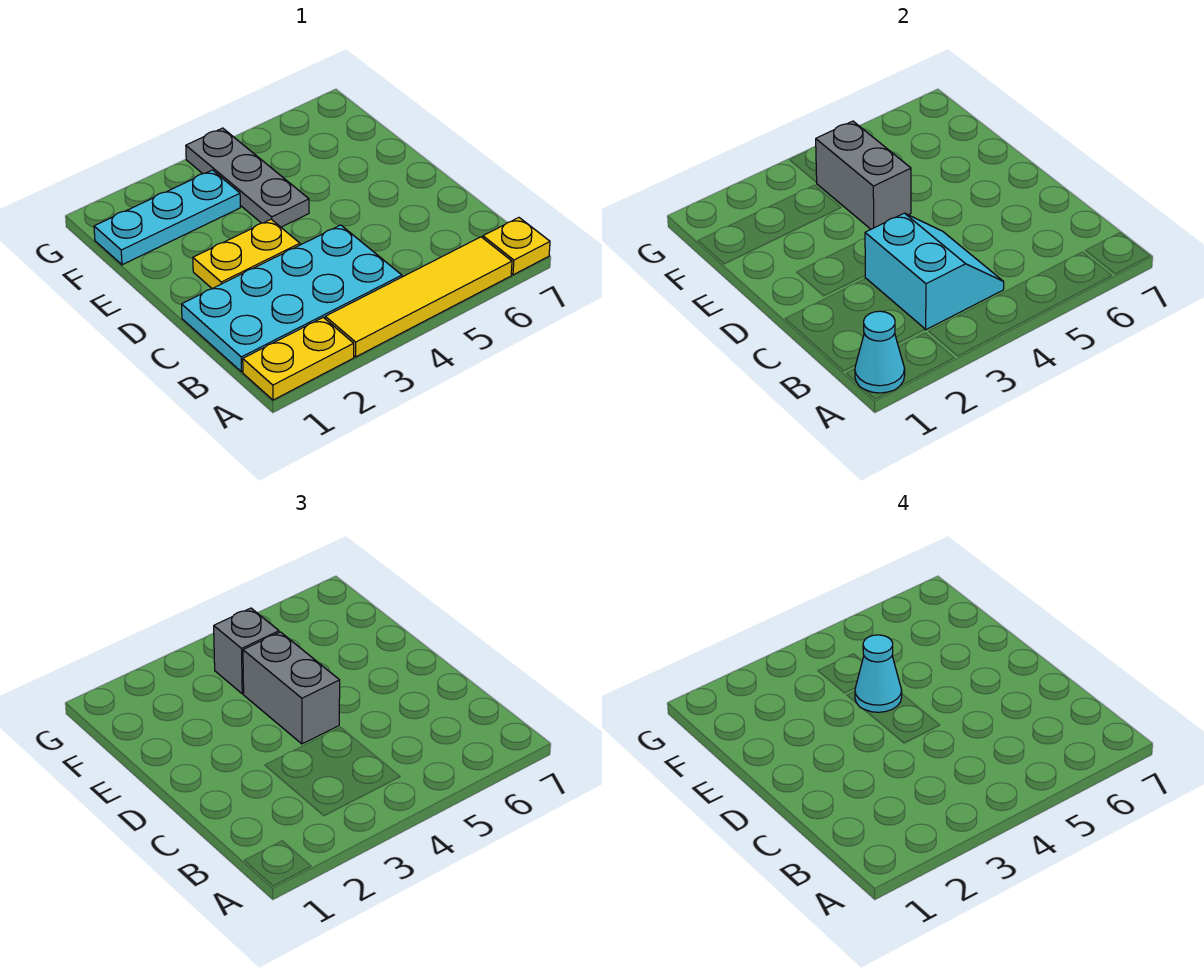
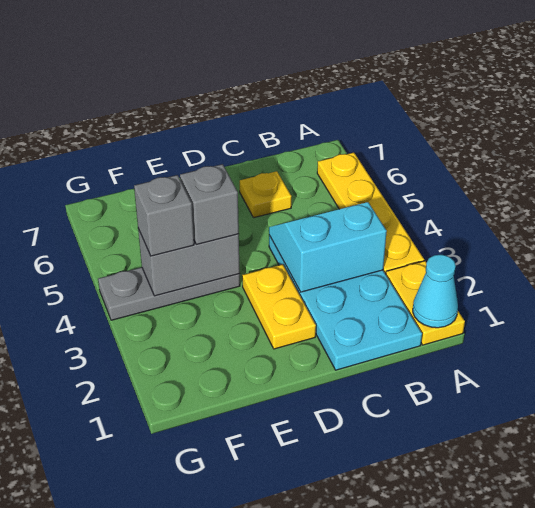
yellow 1x4 tile [325,237,512,357] -> yellow 1x4 plate [317,153,424,274]
yellow 1x1 plate [483,218,550,275] -> yellow 1x1 plate moved to [240,171,291,218]
grey 1x2 brick [243,632,340,744] -> grey 1x1 brick [180,164,239,244]
cyan 1x1 cone [855,635,902,712] -> none
cyan 1x3 plate [94,170,240,265] -> none

